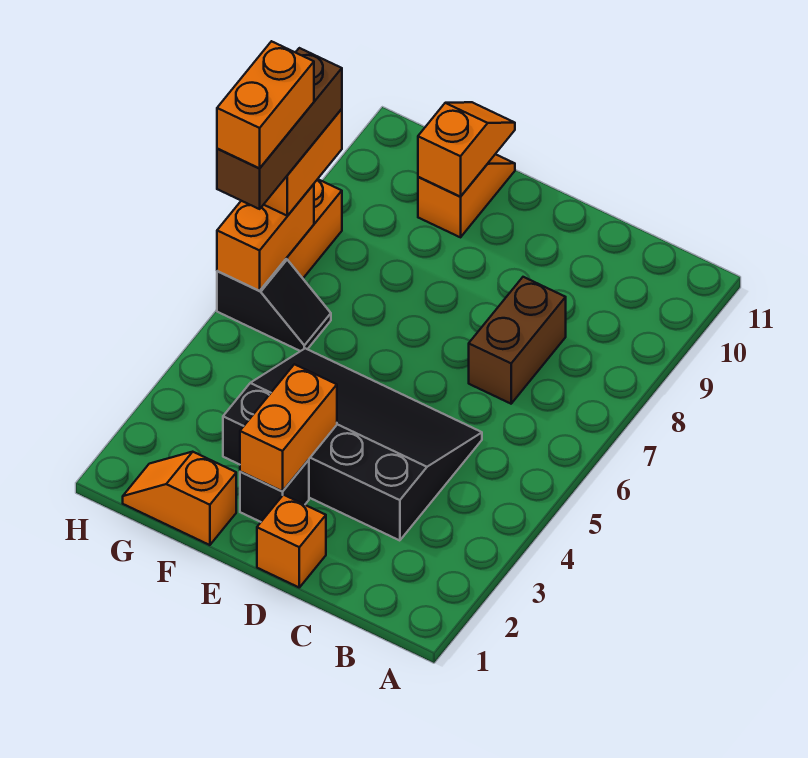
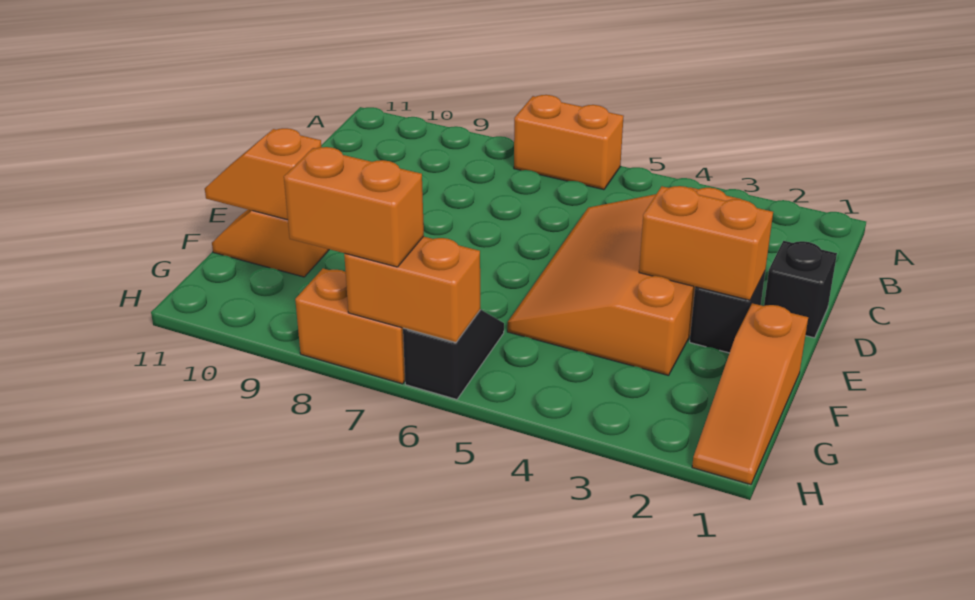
black 3x4 slope [223,348,482,541] -> orange 3x4 slope [507,187,741,376]
brown 1x2 brick [469,277,566,404] -> none
orange 1x1 brick [257,495,326,587] -> black 1x1 brick [764,241,837,338]
orange 1x2 slope [123,452,236,545] -> orange 1x3 slope [692,303,808,485]
brown 1x3 brick [217,48,342,209] -> none
orange 1x2 brick [217,41,314,168] -> orange 1x2 brick moved to [514,95,624,190]

